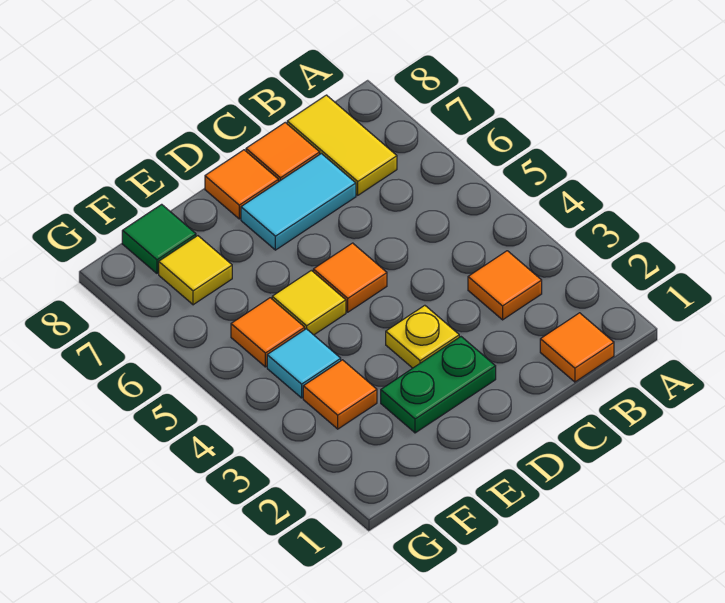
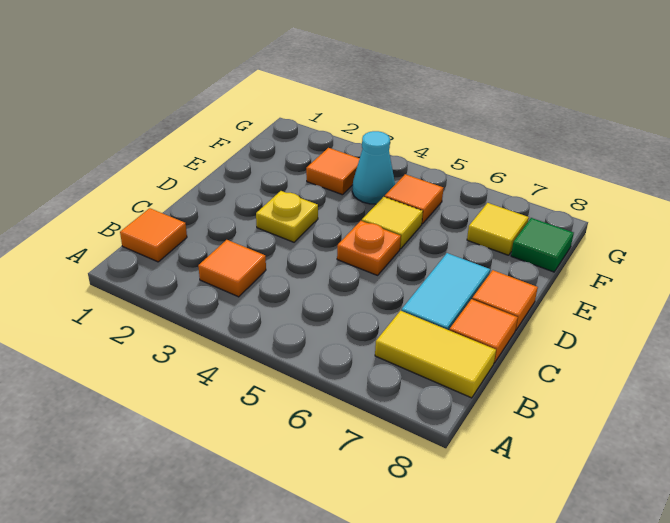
green 1x2 plate [381,337,496,433] -> none
orange 1x1 tile [313,243,387,312] -> orange 1x1 plate [337,221,401,275]
cyan 1x1 tile [267,329,341,398] -> cyan 1x1 cone [352,131,395,204]

